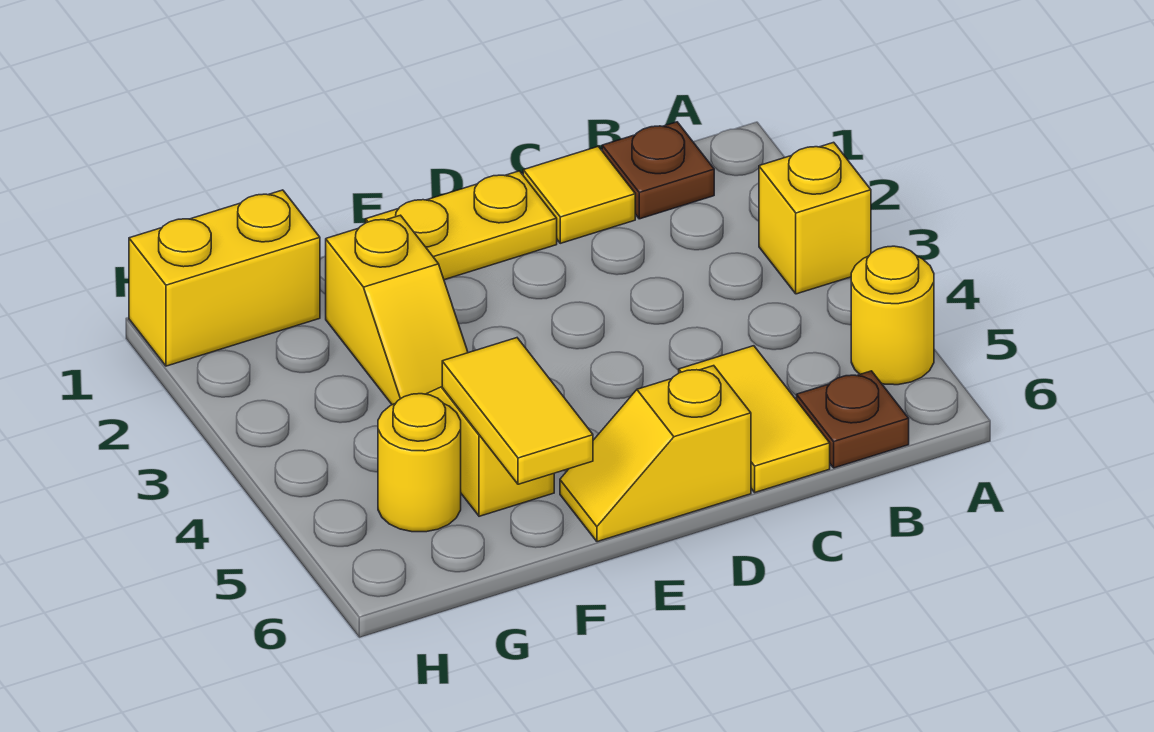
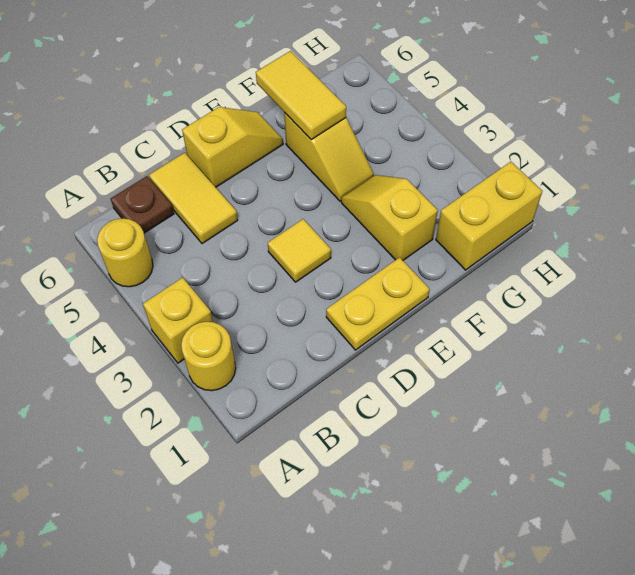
brown 1x1 plate [602,122,714,219] -> none
yellow 1x1 tile [523,146,635,243] -> yellow 1x1 tile moved to [268,219,331,282]
yellow 1x1 round brick [378,394,461,532] -> yellow 1x1 round brick moved to [181,322,236,391]

